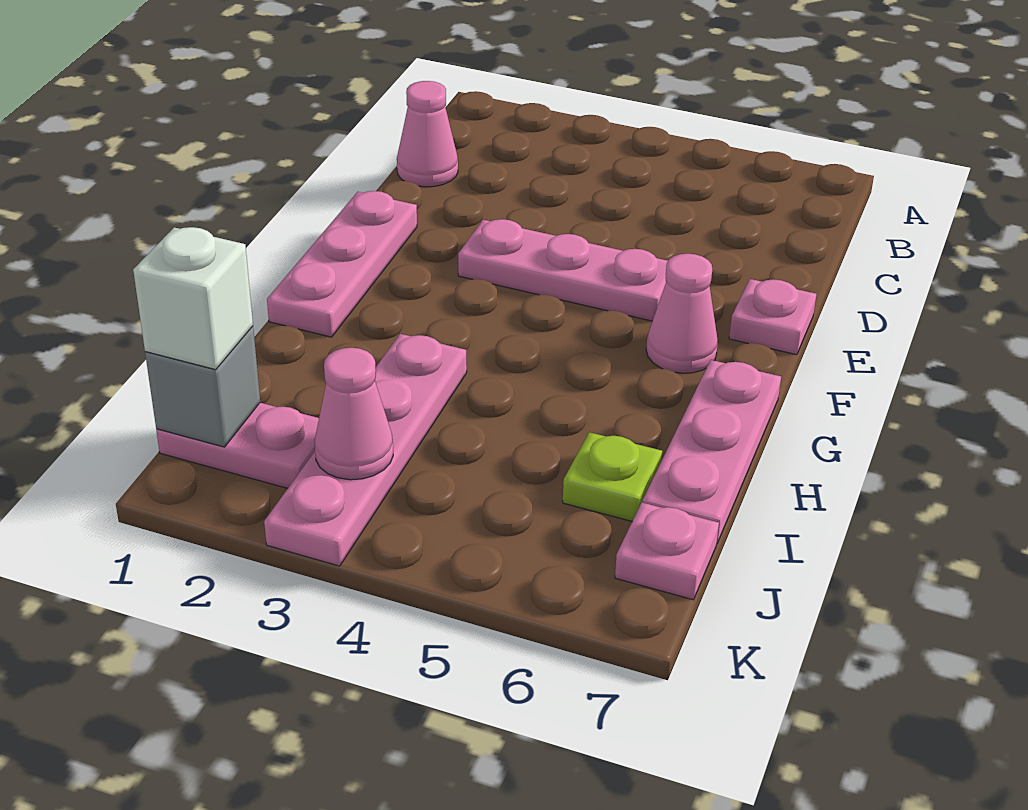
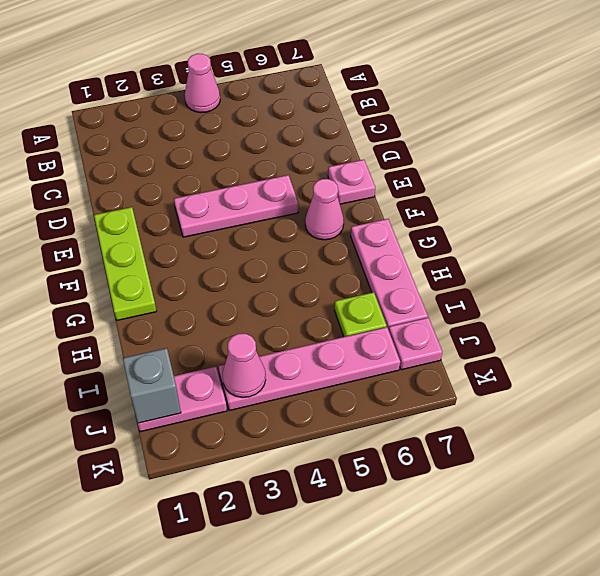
pink 1x1 cone [397,81,458,187] -> pink 1x1 cone moved to [185,54,220,113]
pink 1x3 plate [267,191,417,337] -> lime 1x3 plate [94,207,156,320]
pink 1x4 plate [264,334,467,566] -> pink 1x4 plate turned to [219,327,400,411]
white 1x1 brick [133,227,253,370] -> none

